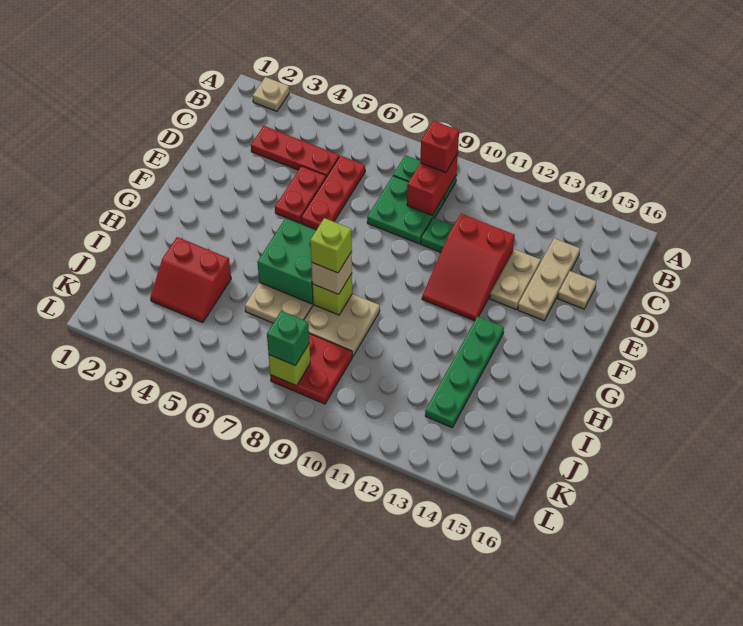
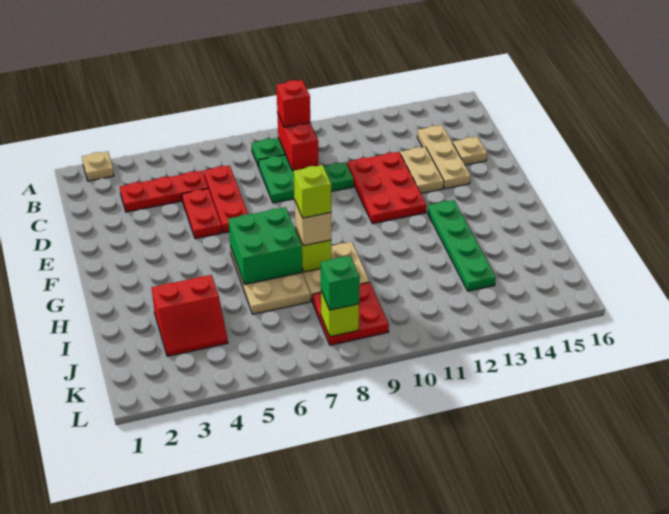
red 2x3 slope [422,214,515,321] -> red 2x3 plate [347,152,426,224]

